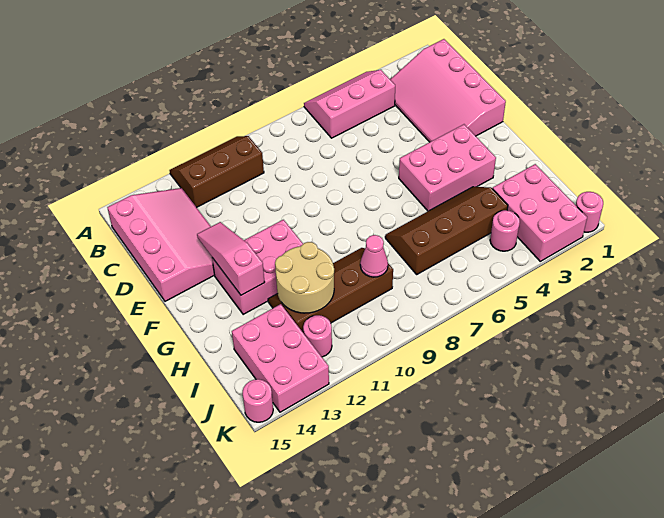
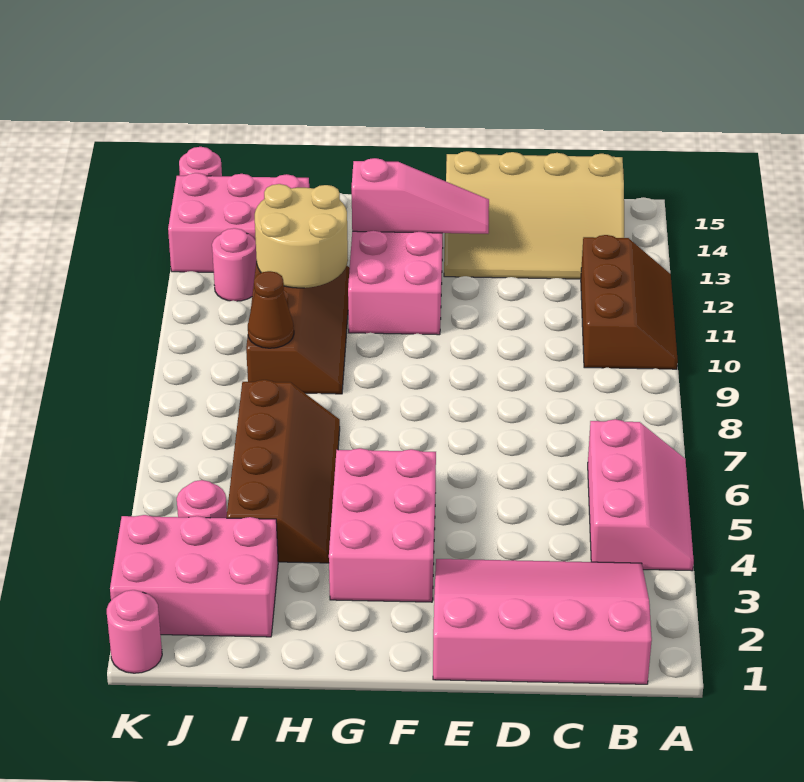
pink 3x4 slope [107,188,214,301] -> tan 3x4 slope [444,151,624,279]
pink 1x1 cone [360,235,388,277] -> brown 1x1 cone [248,271,294,348]

